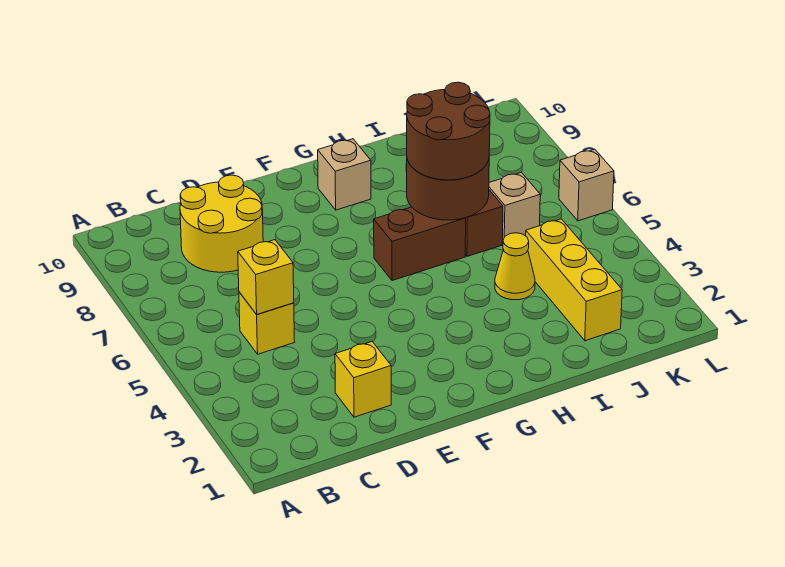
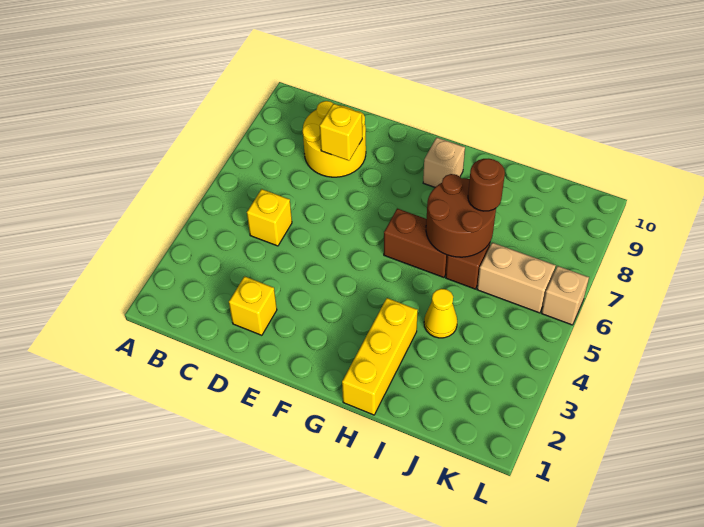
yellow 1x1 brick [238,240,294,314] -> yellow 1x1 brick moved to [320,104,362,161]
brown 2x2 round brick [407,82,490,180] -> brown 1x1 round brick [468,159,505,211]
yellow 1x3 brick [526,219,622,341] -> yellow 1x3 brick moved to [342,298,418,415]
tan 1x1 brick [489,172,540,243] -> tan 1x2 brick [477,243,556,313]

